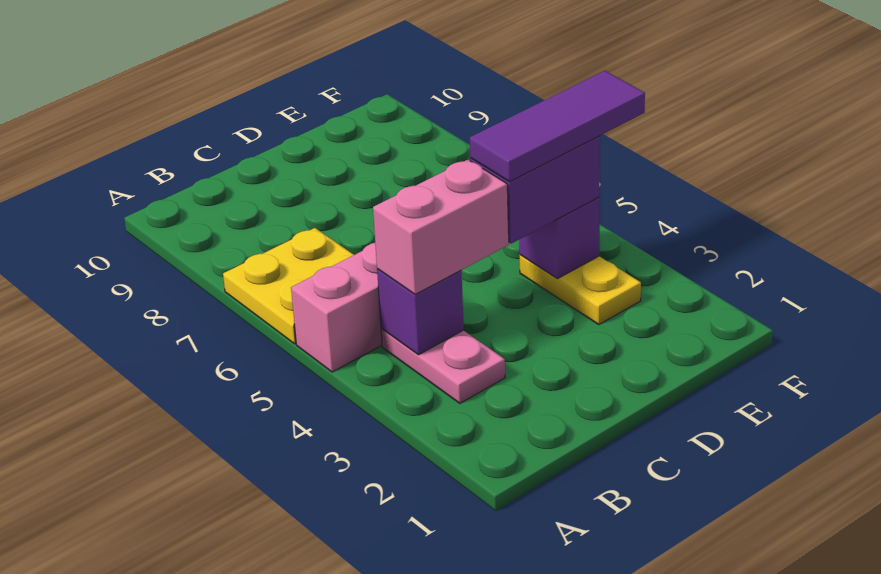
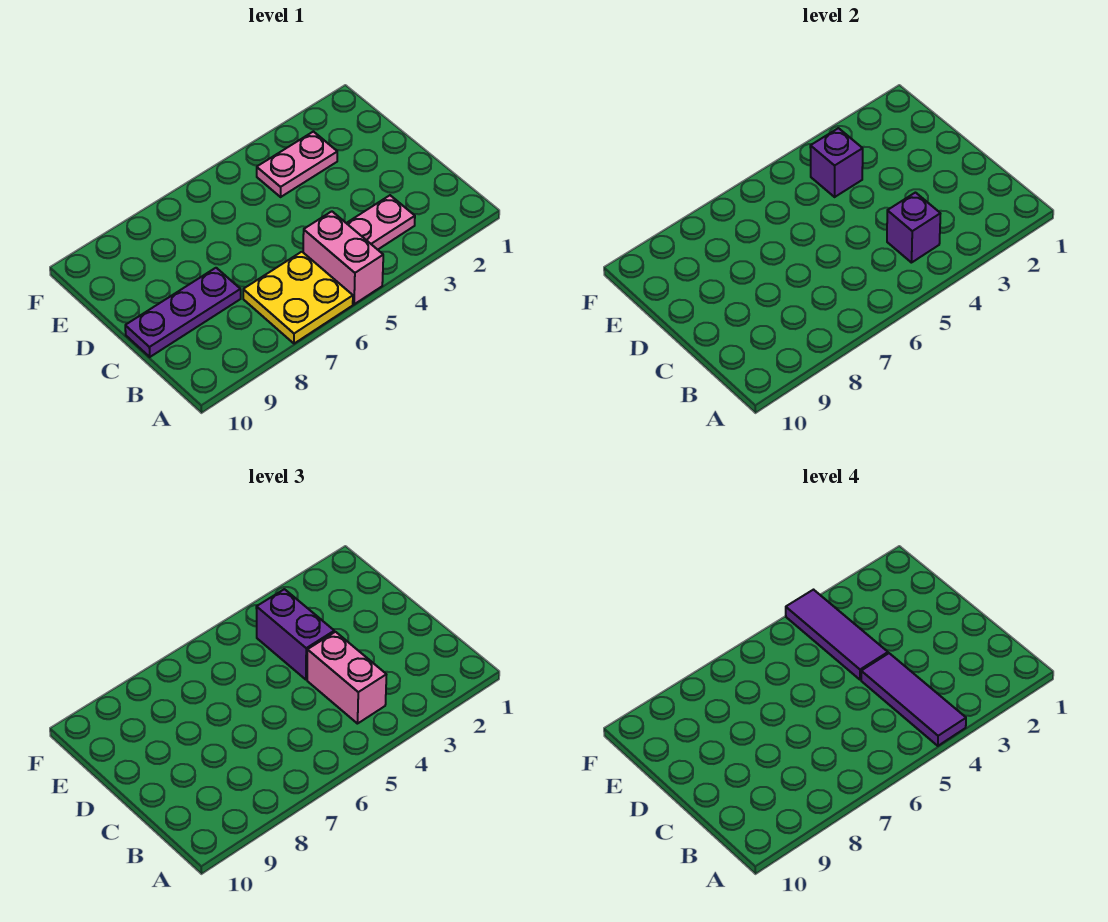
none -> purple 1x3 tile [861,653,966,746]
none -> purple 1x3 plate [125,268,241,357]
yellow 1x2 plate [520,255,641,325] -> pink 1x2 plate [257,132,337,197]

